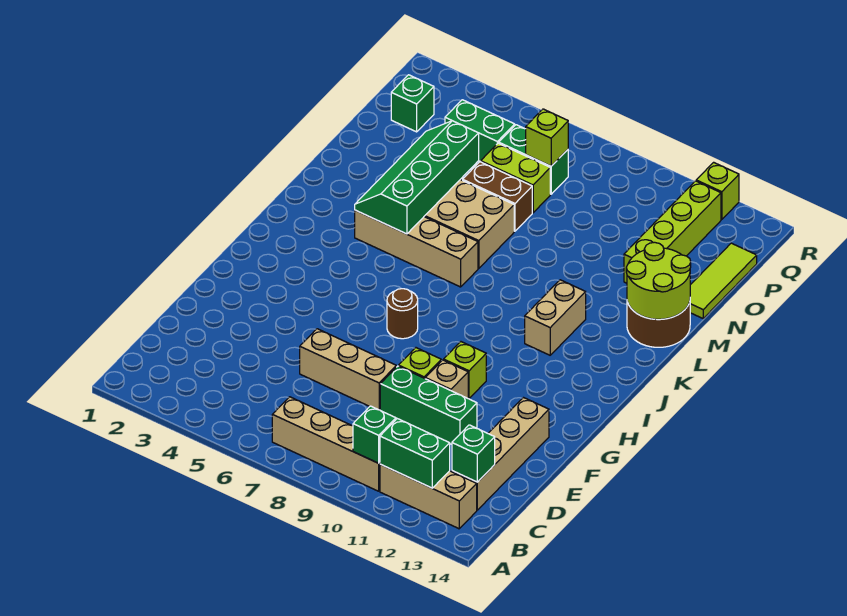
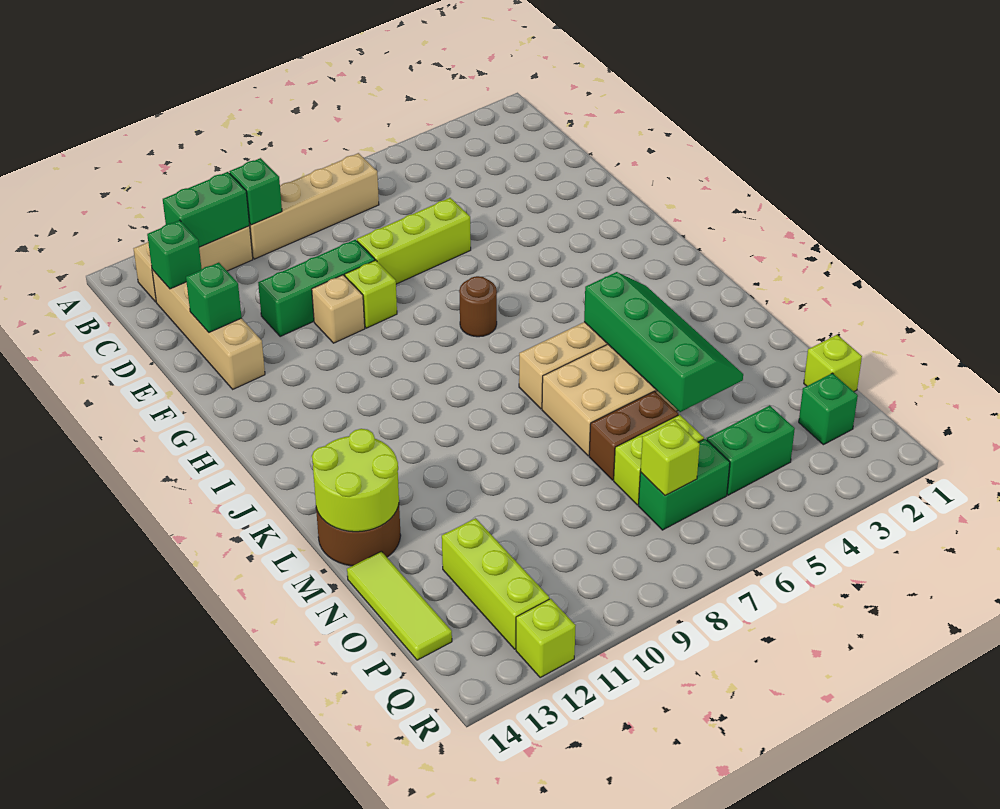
tan 1x3 brick [300,329,396,410] -> lime 1x3 brick [357,198,471,284]
none -> green 1x1 brick [186,263,242,332]
lime 1x1 brick [444,342,486,399] -> lime 1x1 brick moved to [804,335,862,392]
tan 1x2 brick [525,280,586,355] -> none
lime 1x4 brick [624,181,721,283] -> lime 1x3 brick [442,518,549,649]

